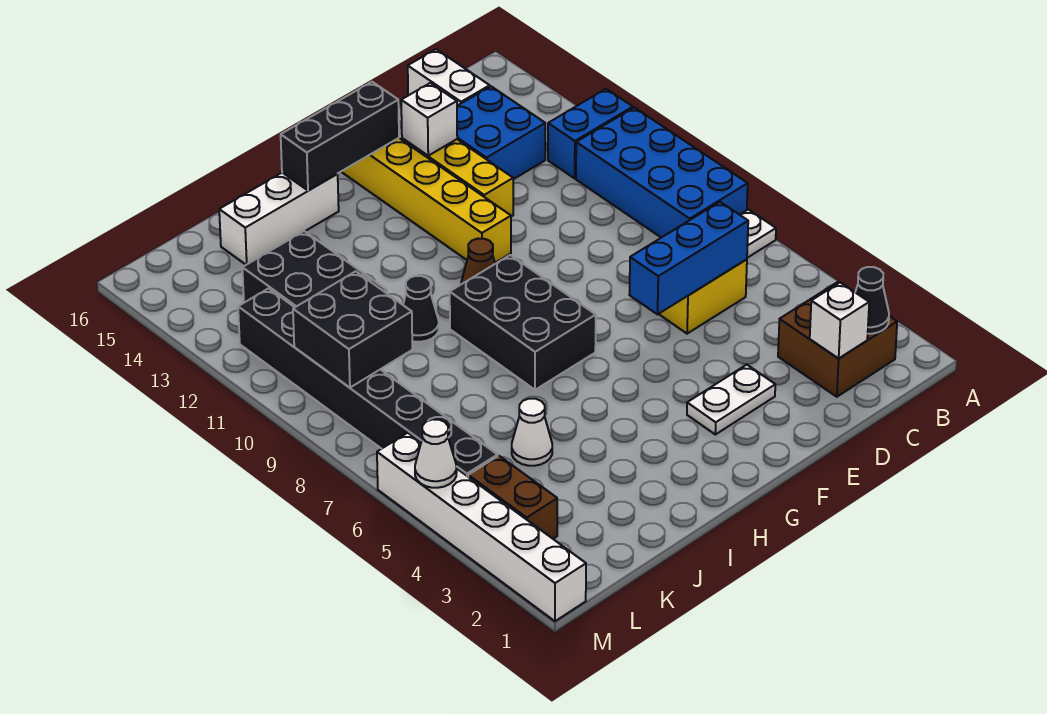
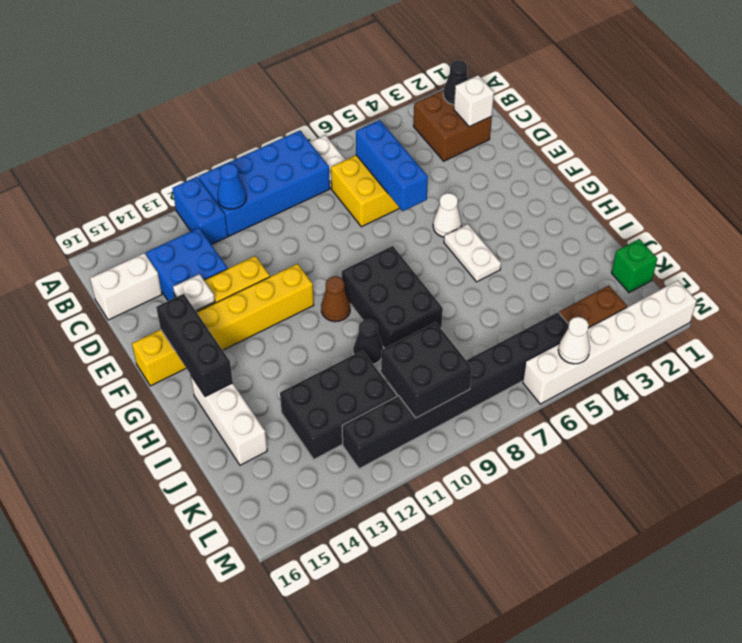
none -> blue 1x1 cone [217,164,246,209]
white 1x2 plate [687,365,775,435] -> white 1x2 plate moved to [444,224,501,282]
white 1x1 brick [401,83,457,156] -> white 1x1 plate [173,274,215,311]
black 2x3 brick [450,255,596,390] -> black 2x3 brick turned to [342,246,443,349]
white 1x1 cone [512,399,552,466] -> white 1x1 cone moved to [433,193,461,237]
none -> green 1x1 brick [612,239,657,293]

